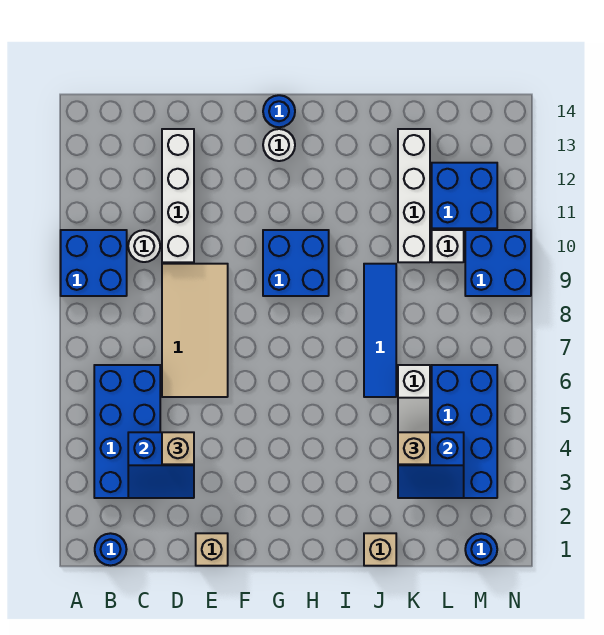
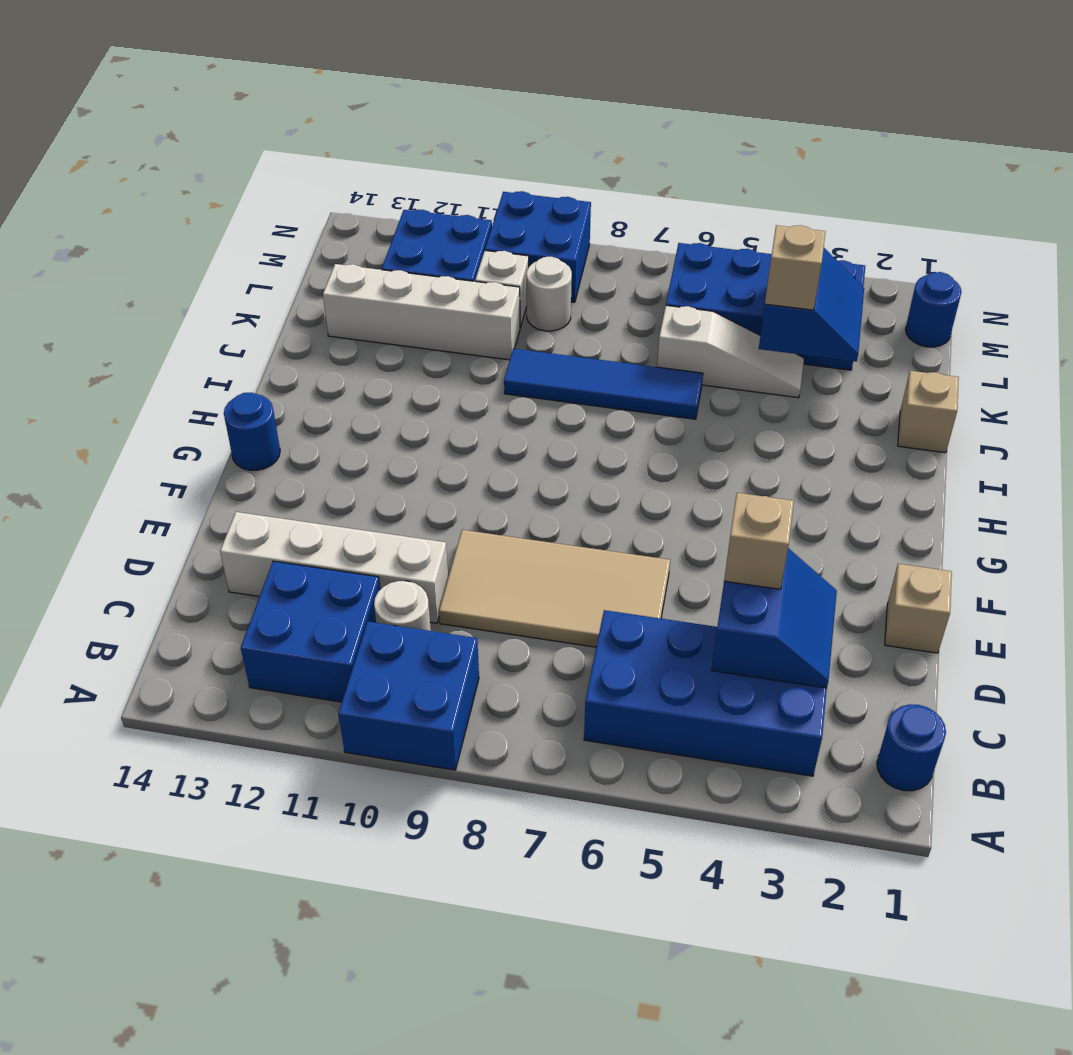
blue 2x2 brick [263,230,329,296] -> blue 2x2 brick moved to [241,561,380,702]
white 1x1 round brick [263,129,295,161] -> white 1x1 round brick moved to [526,257,572,331]

